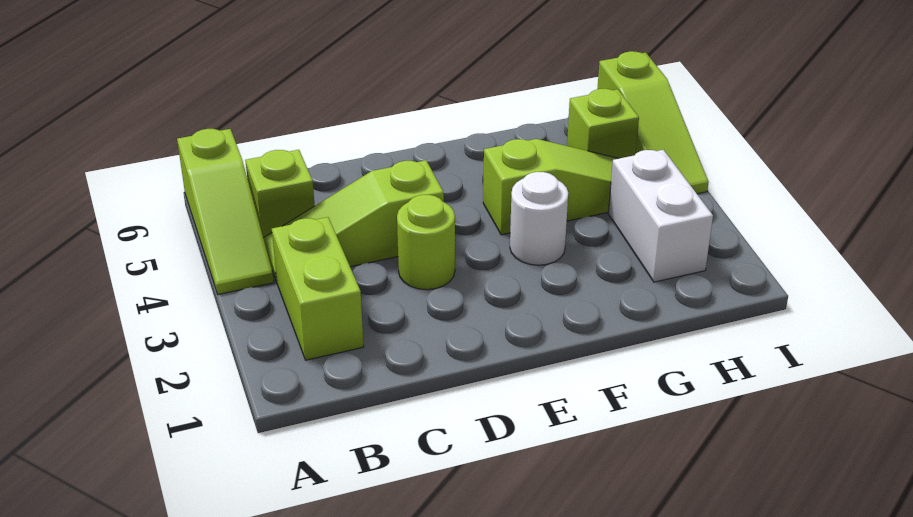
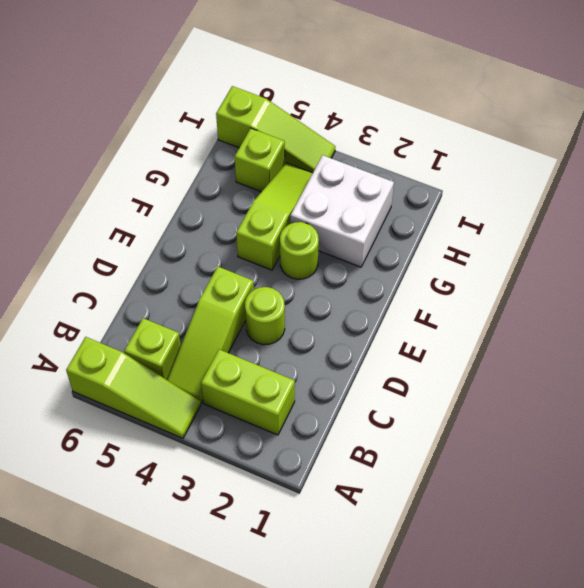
white 1x1 round brick [510,172,568,265] -> lime 1x1 round brick [280,222,319,279]
white 1x2 brick [608,150,713,282] -> white 2x2 brick [290,155,394,267]

